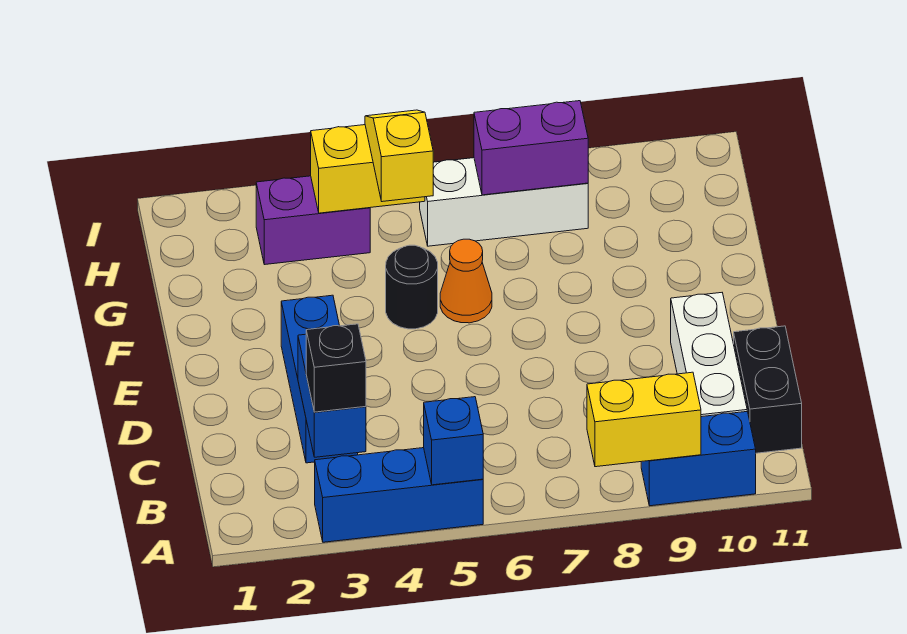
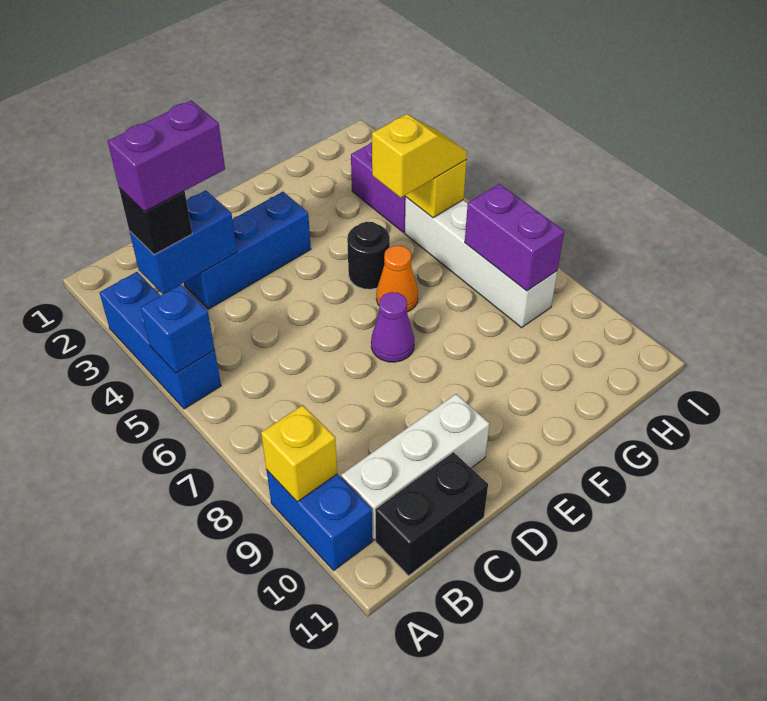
yellow 1x2 brick [587,372,701,467] -> yellow 1x1 brick [261,405,337,502]
none -> purple 1x2 brick [108,100,225,212]
none -> purple 1x1 cone [371,292,414,362]
white 1x3 brick [420,158,588,246] -> white 1x4 brick [405,197,557,328]

